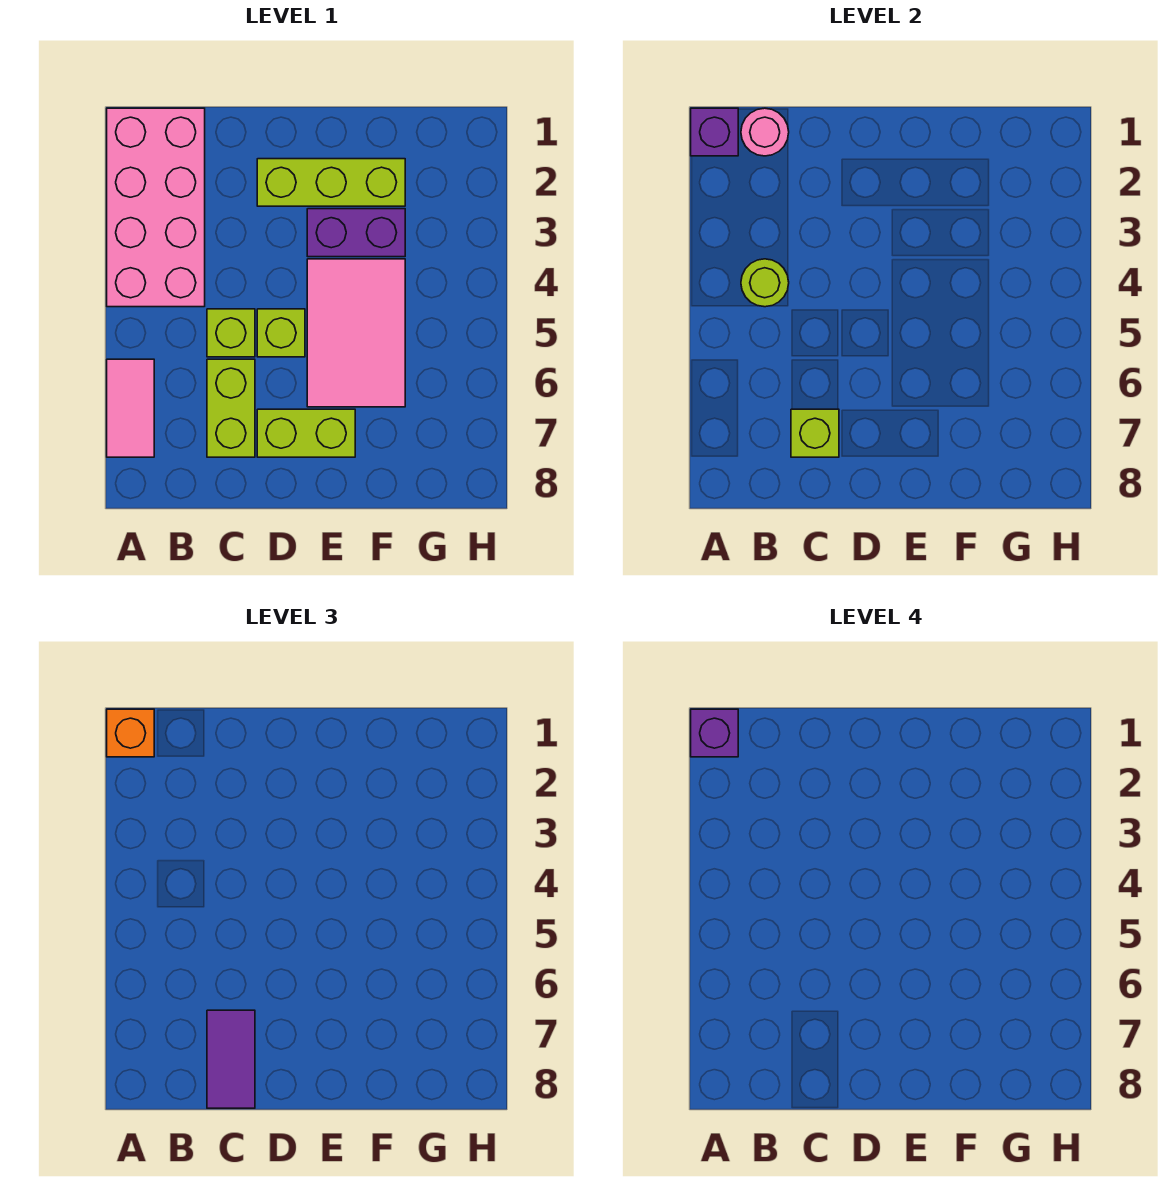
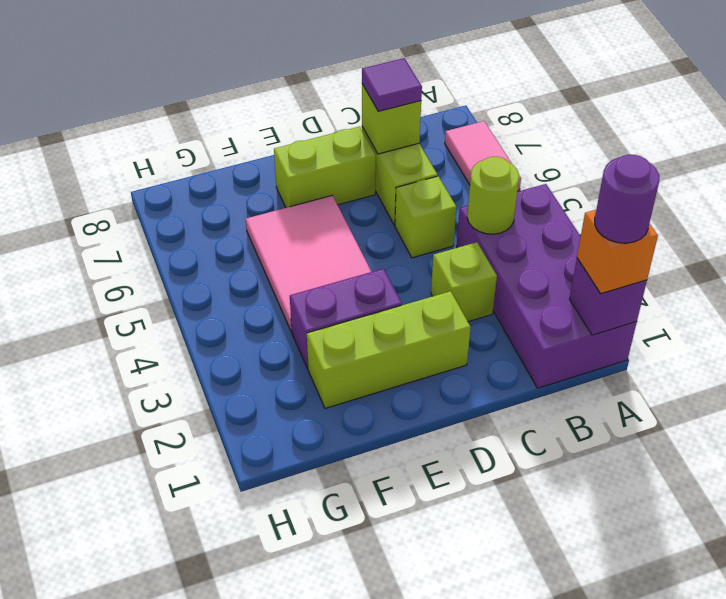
pink 2x4 brick [107,108,205,307] -> purple 2x4 brick [457,184,637,388]
purple 1x1 brick [691,709,738,757] -> purple 1x1 round brick [595,155,659,243]
pink 1x1 round brick [741,108,789,156] -> none
purple 1x2 tile [207,1010,255,1108] -> purple 1x1 tile [362,58,422,111]
lime 1x1 brick [257,309,305,357] -> lime 1x1 brick moved to [431,242,497,322]

